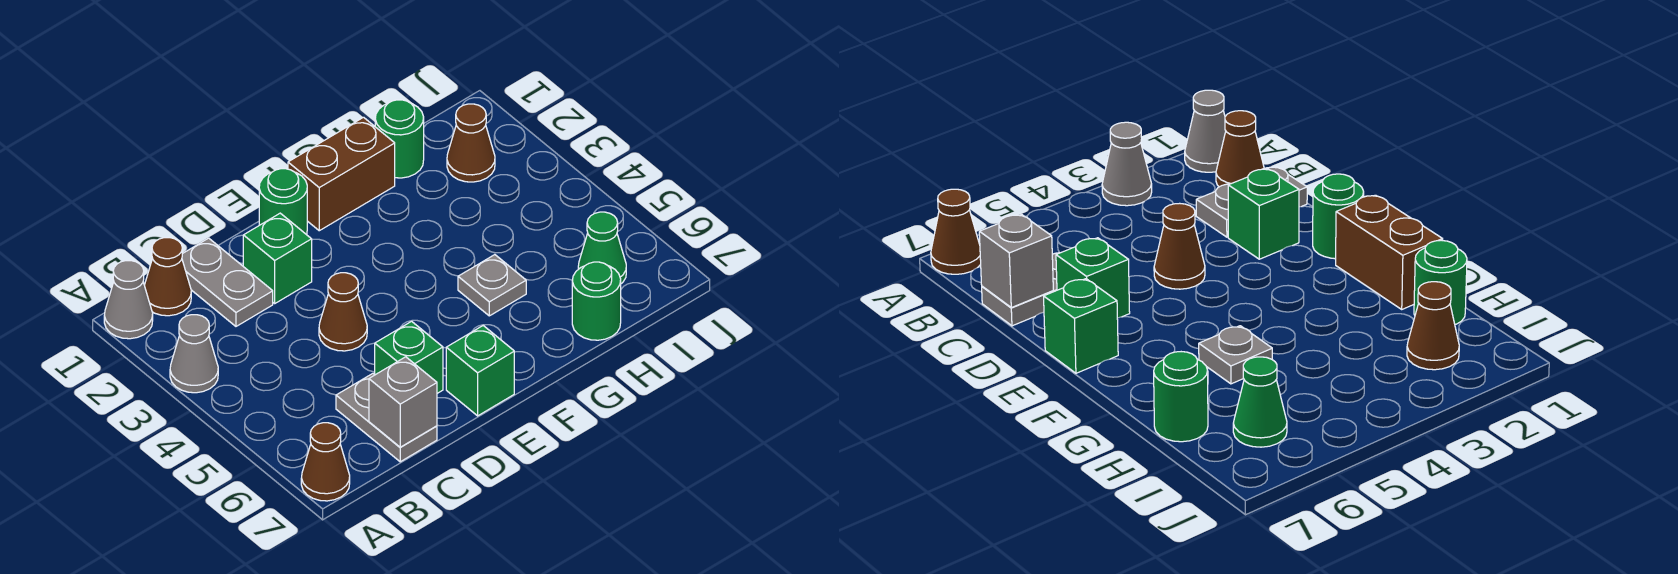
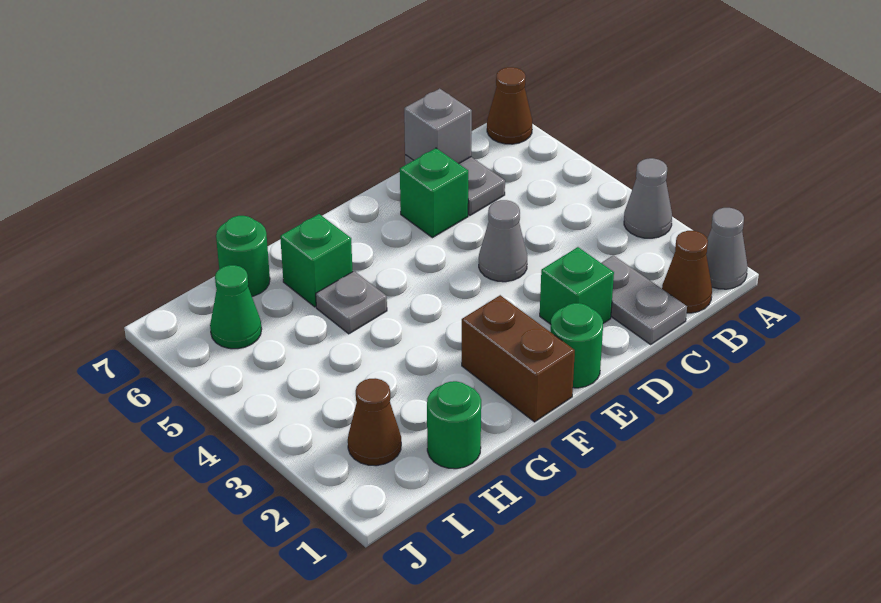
brown 1x1 cone [319,273,367,351] -> grey 1x1 cone [479,200,527,282]
green 1x1 brick [446,326,514,416] -> green 1x1 brick moved to [280,214,353,307]
brown 1x2 brick [288,117,395,231] -> brown 1x2 brick turned to [462,295,575,422]

